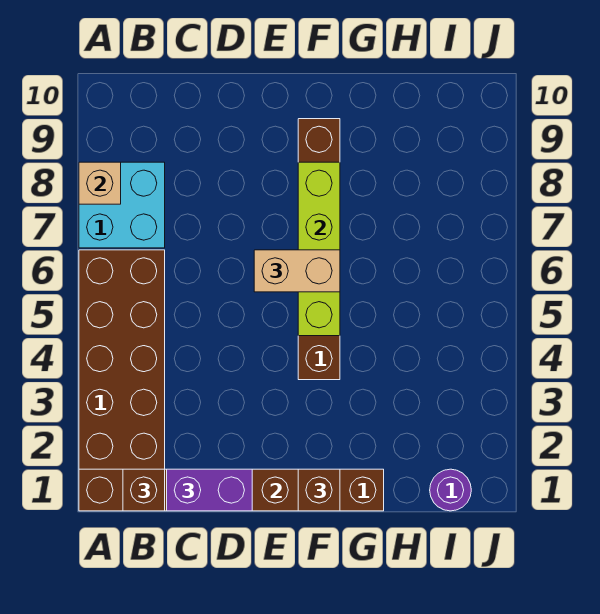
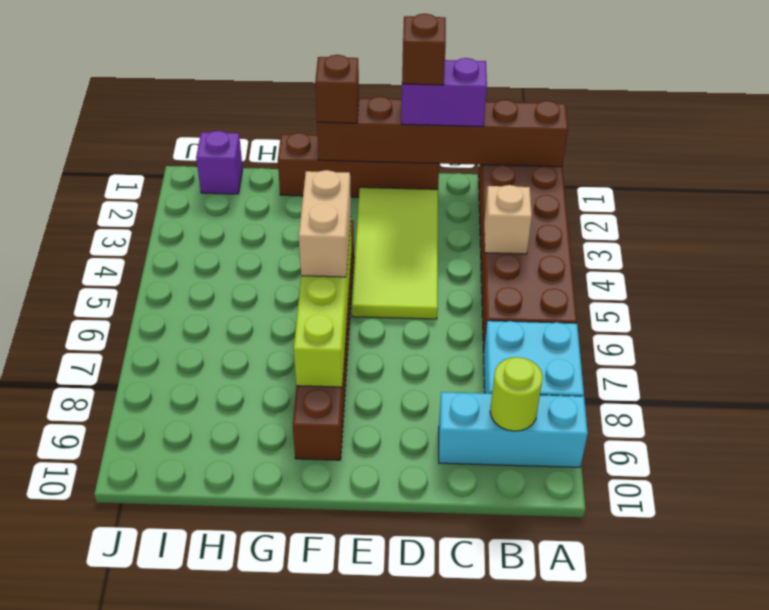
tan 1x1 brick [79,162,121,204] -> tan 1x1 brick moved to [484,185,532,254]
none -> cyan 1x3 brick [439,392,588,467]
brown 1x1 brick [123,469,165,511] -> brown 1x1 brick moved to [402,14,446,85]
none -> lime 1x1 round brick [490,357,543,431]
none -> lime 2x4 tile [352,187,438,319]
tan 1x2 brick [254,250,340,292] -> tan 1x2 brick turned to [299,170,351,277]
purple 1x1 round brick [430,469,471,511] -> purple 1x1 brick [196,131,243,194]

